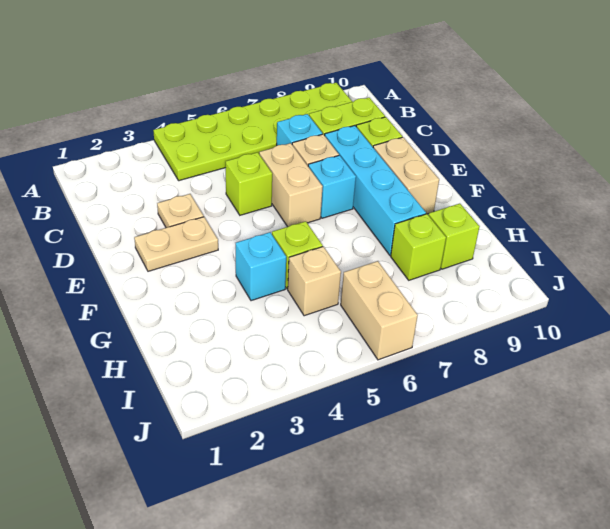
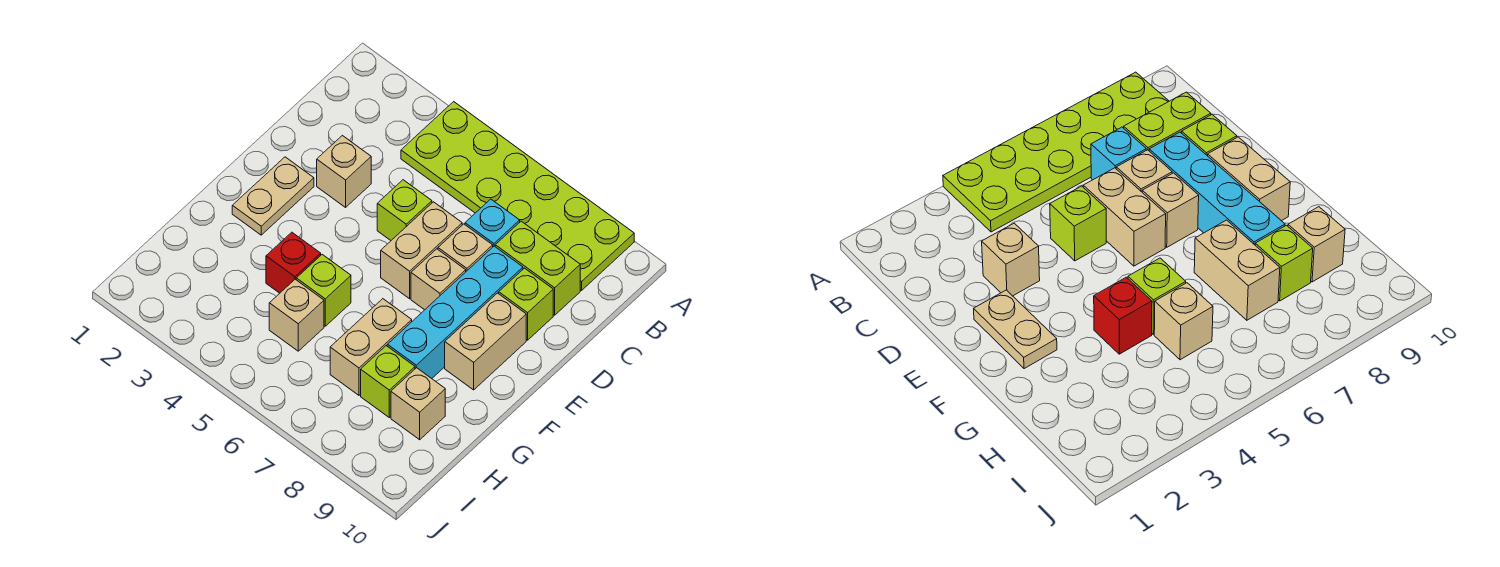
tan 1x1 plate [157,194,204,228] -> tan 1x1 brick [317,136,371,207]
tan 1x2 plate [134,217,218,271] -> tan 1x2 plate turned to [232,157,314,235]
cyan 1x1 brick [308,155,356,218] -> tan 1x1 brick [411,249,466,310]
cyan 1x1 brick [236,232,286,301] -> red 1x1 brick [266,232,321,293]
lime 1x1 brick [429,204,480,269] -> tan 1x1 brick [391,368,445,440]
tan 1x2 brick [341,261,418,360] -> tan 1x2 brick moved to [330,299,412,395]

